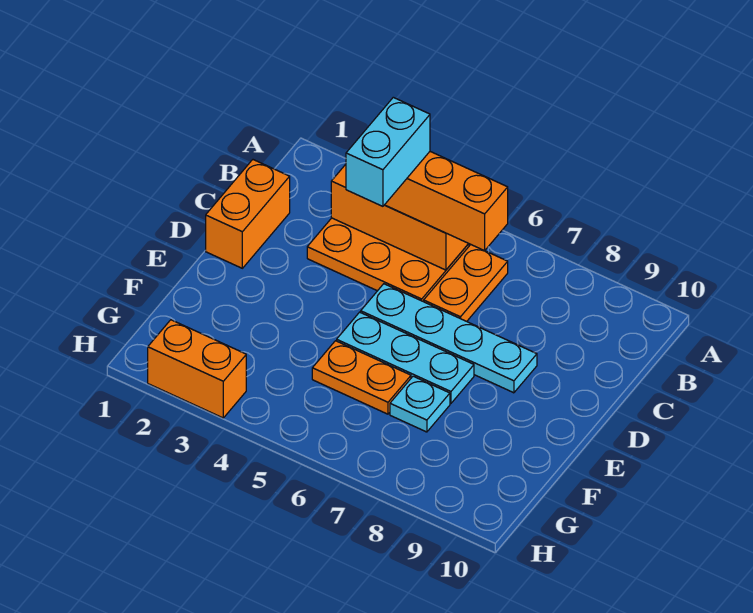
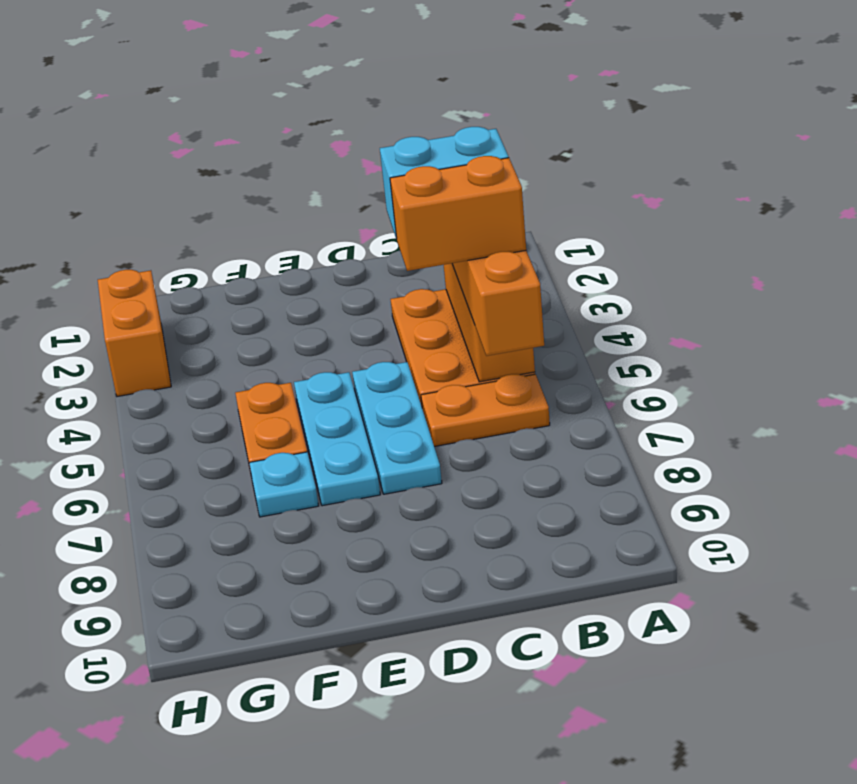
orange 1x2 brick [206,160,290,268] -> orange 1x2 brick moved to [390,156,526,271]
cyan 1x4 plate [361,284,537,393] -> cyan 1x3 plate [352,362,442,494]

